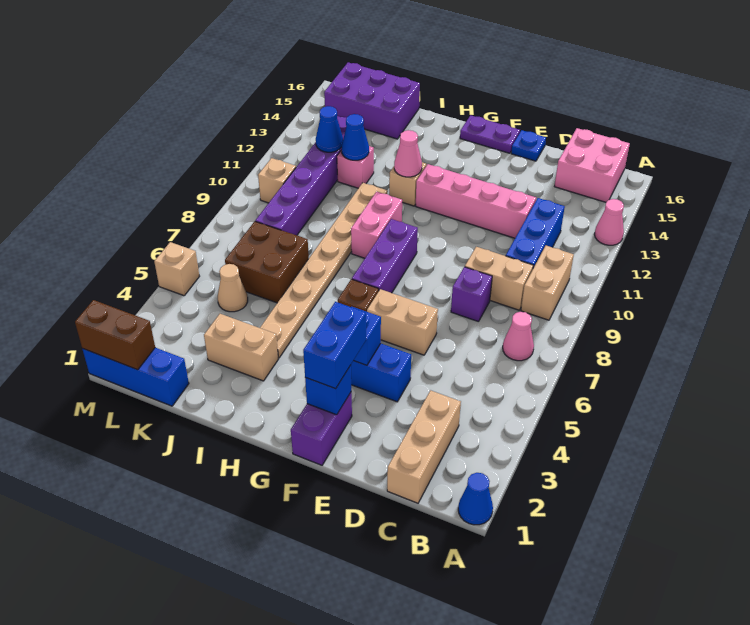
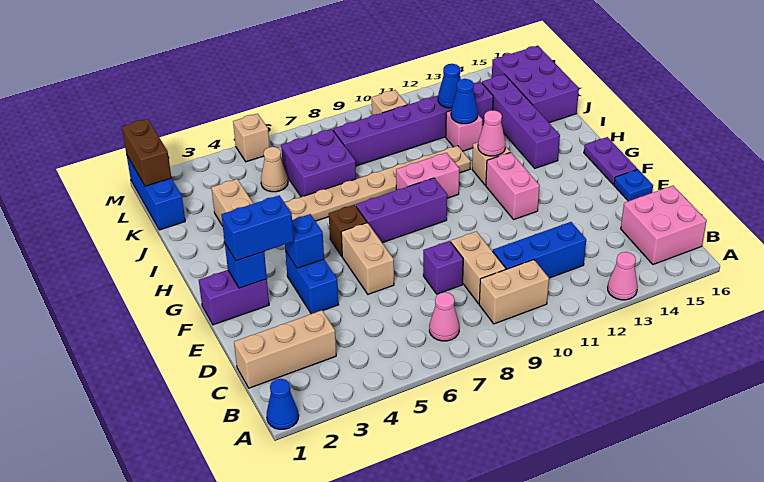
pink 1x4 brick [416,164,536,238] -> pink 1x2 brick [486,152,540,219]
none -> purple 1x4 brick [482,74,560,168]
brown 2x2 brick [225,222,309,303] -> purple 2x2 brick [281,129,356,197]

